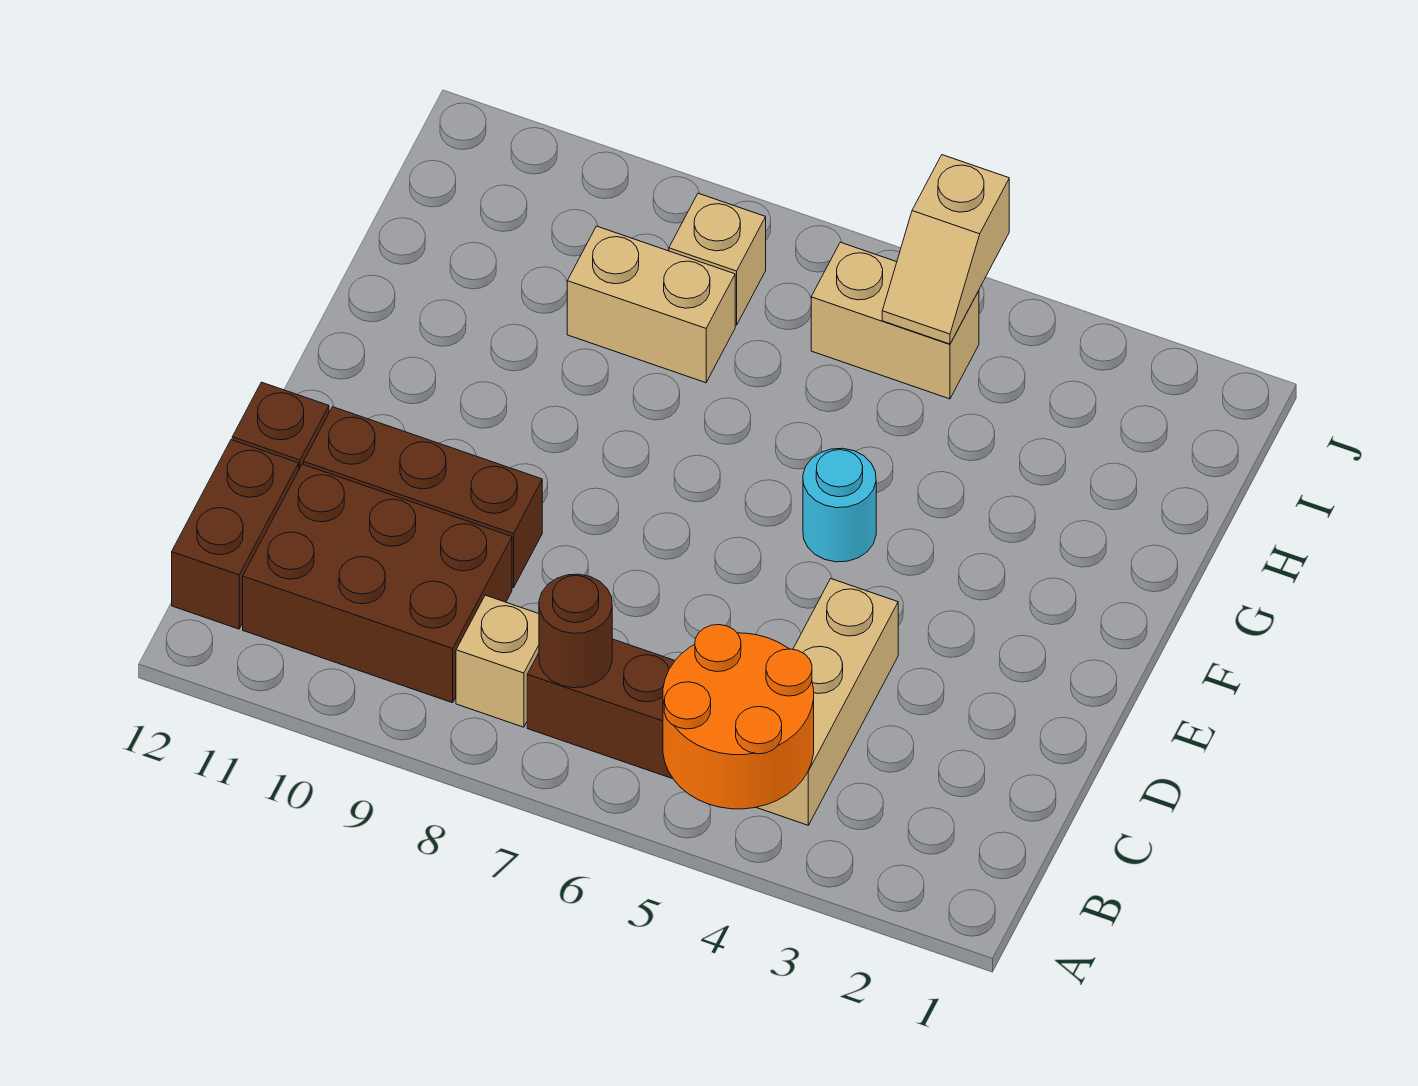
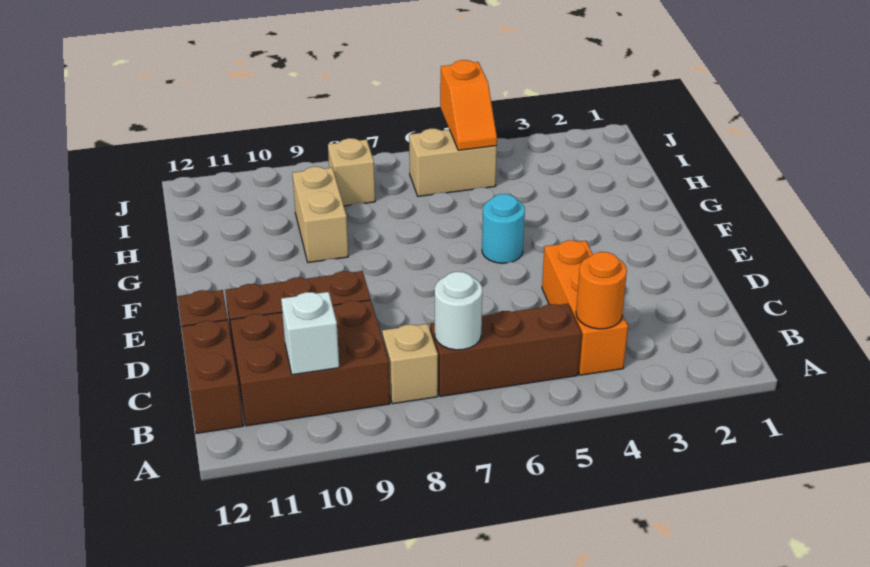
orange 2x2 round brick [663,625,814,809] -> orange 1x1 round brick [576,252,627,329]
tan 1x3 brick [756,579,898,825] -> orange 1x3 brick [542,240,628,375]
brown 1x1 round brick [539,574,612,688] -> white 1x1 round brick [435,272,482,350]
none -> white 1x1 brick [281,292,339,375]
tan 1x2 brick [567,226,735,383] -> tan 1x2 brick turned to [293,167,348,263]
tan 1x2 slope [882,155,1009,344] -> orange 1x2 slope [440,60,497,150]

